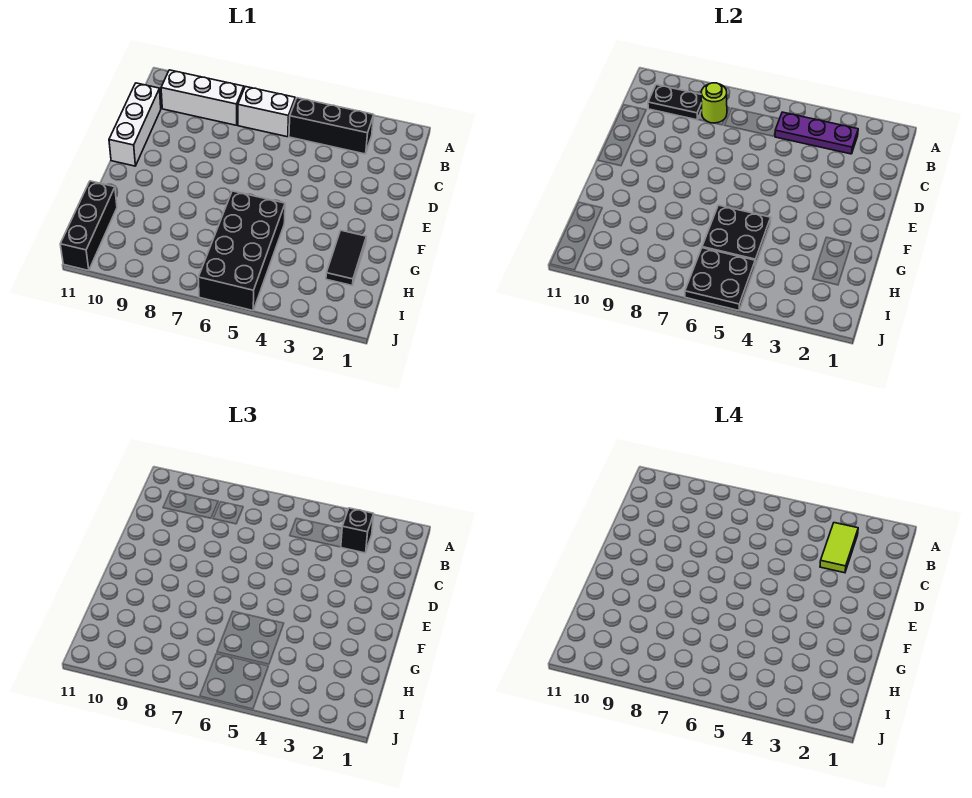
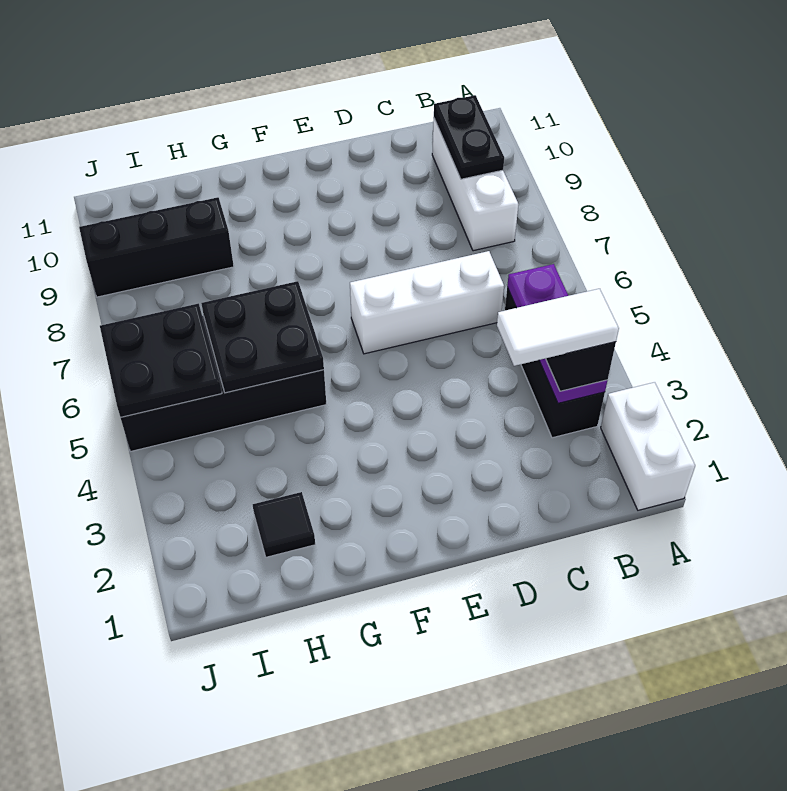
lime 1x2 tile [820,523,858,573] -> white 1x2 tile [497,289,619,366]
white 1x2 brick [238,87,295,137] -> white 1x2 brick moved to [601,382,695,510]
lime 1x1 round brick [701,83,727,123] -> none
white 1x3 brick [109,83,161,166] -> white 1x3 brick moved to [350,251,504,354]
black 1x2 tile [326,230,366,285] -> black 1x1 tile [253,492,315,557]
black 1x3 brick [60,181,117,271] -> black 1x3 brick moved to [79,197,234,297]

